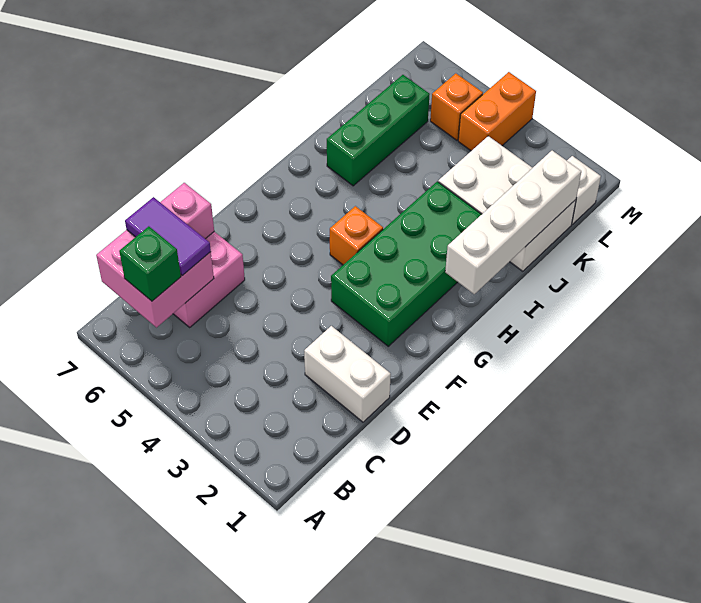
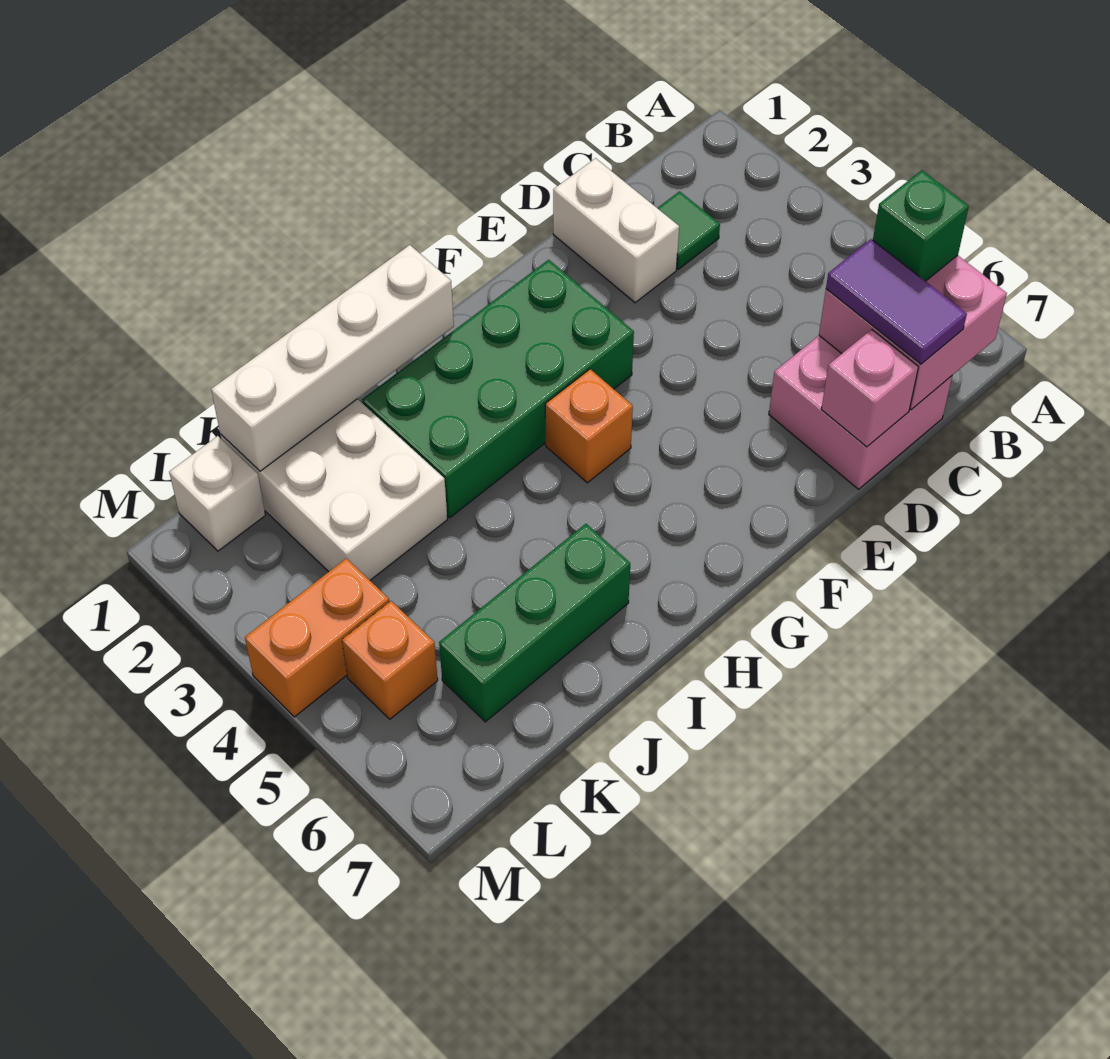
none -> green 1x1 tile [658,191,720,269]

